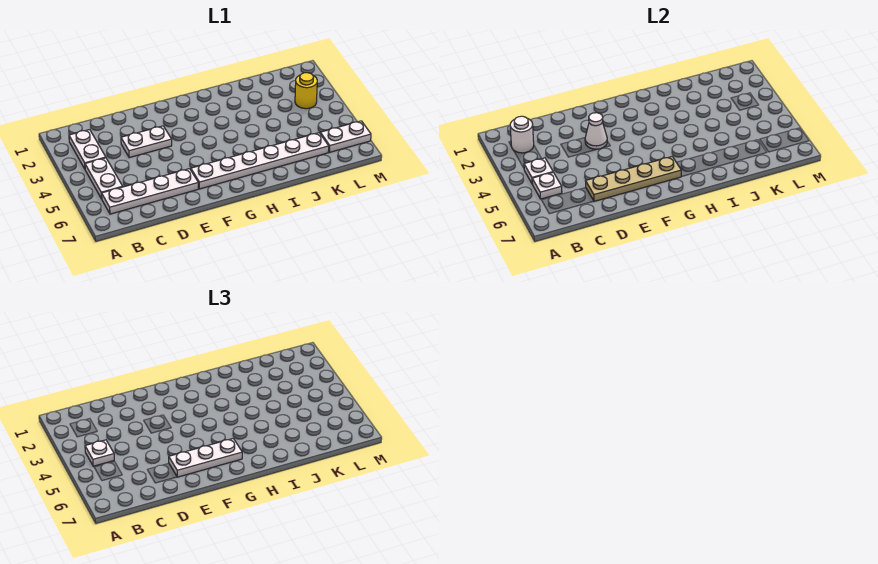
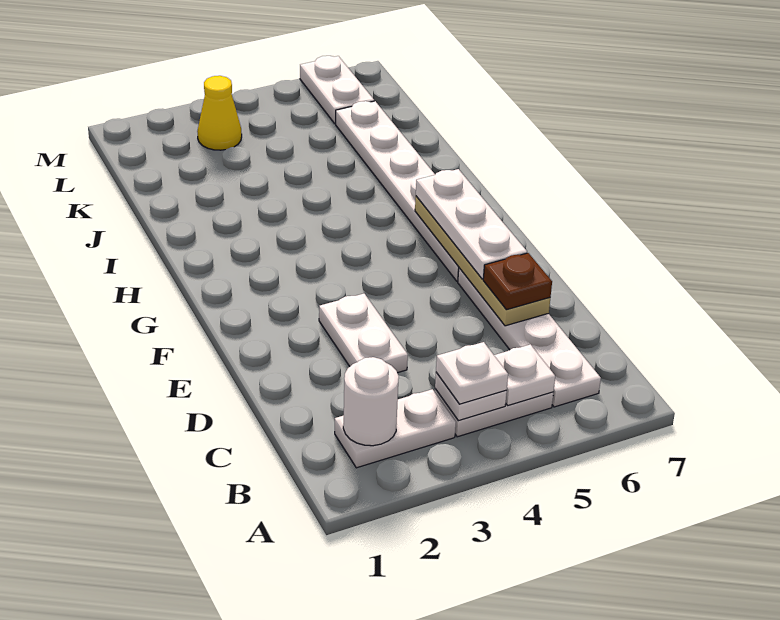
none -> brown 1x1 plate [483,253,552,310]
white 1x1 cone [585,113,607,149] -> none
yellow 1x1 round brick [295,73,317,109] -> yellow 1x1 cone [197,76,242,150]

